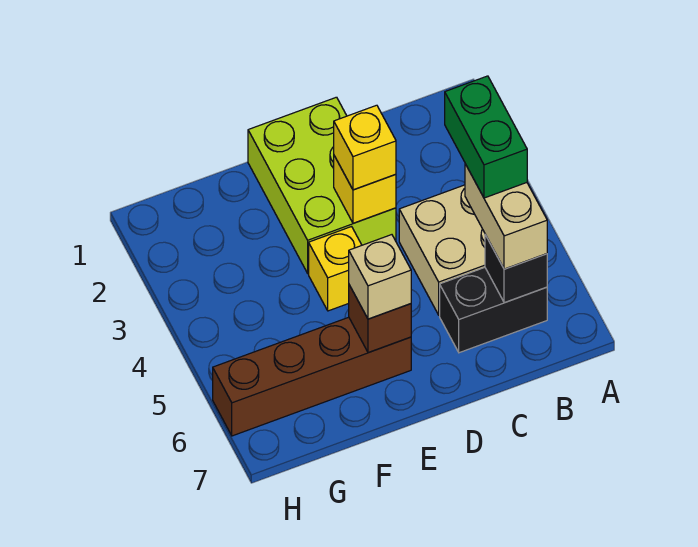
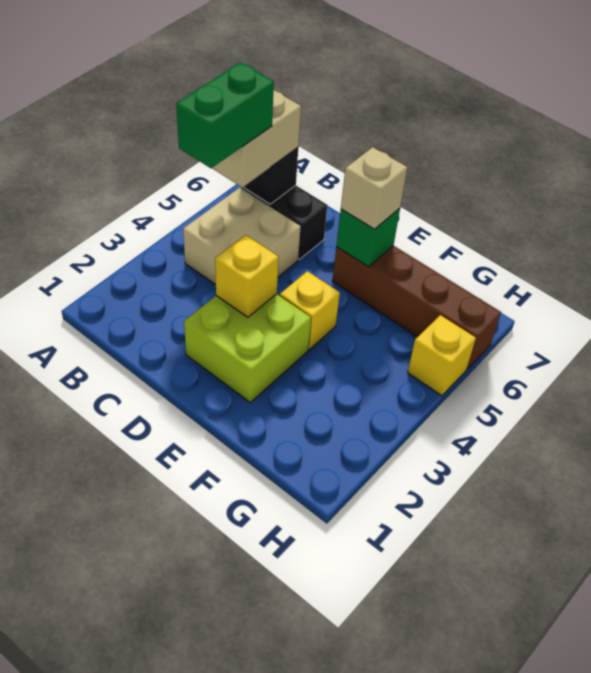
lime 2x3 brick [248,97,396,273] -> lime 2x2 brick [184,294,311,402]
yellow 1x1 brick [334,105,396,190] -> yellow 1x1 brick moved to [408,315,476,396]
brown 1x1 brick [349,285,411,353] -> green 1x1 brick [336,208,400,267]

